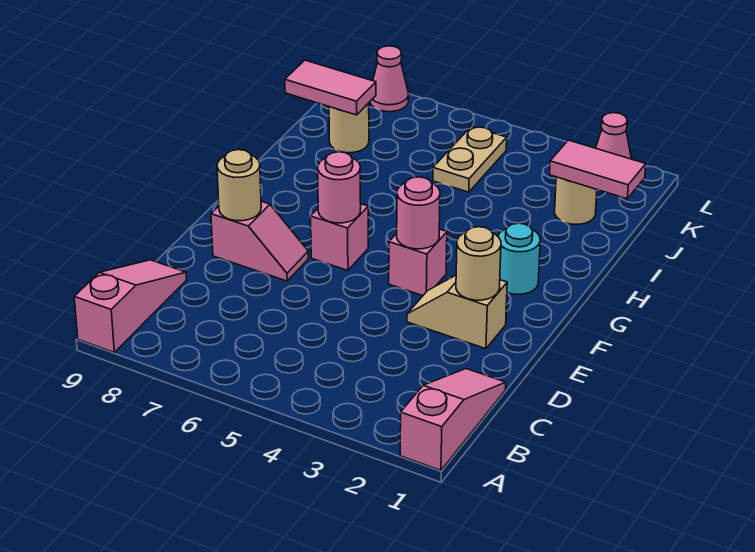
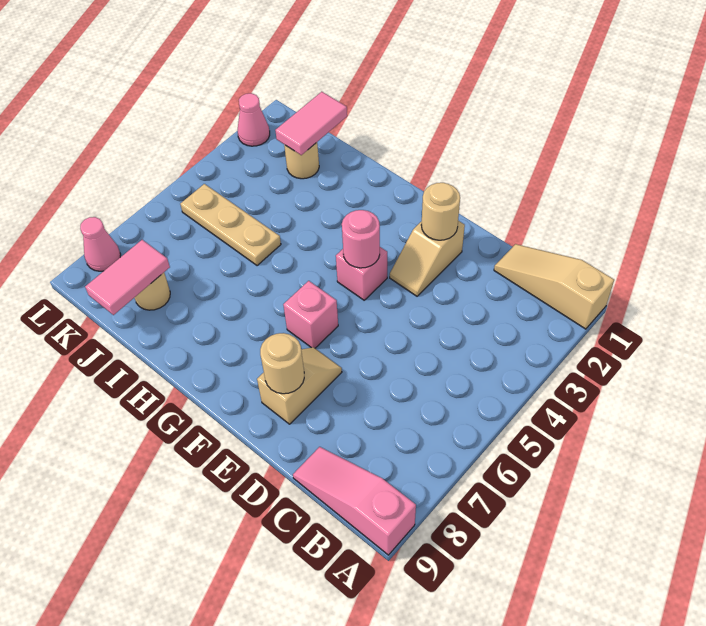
pink 1x3 slope [400,369,506,470] -> tan 1x3 slope [494,244,614,329]
pink 1x2 slope [211,201,308,281] -> tan 1x2 slope [257,347,342,424]
pink 1x1 round brick [318,152,361,223] -> none
cyan 1x1 round brick [498,223,540,294] -> none
tan 1x2 plate [433,126,507,192] -> tan 1x3 plate [180,184,281,266]

